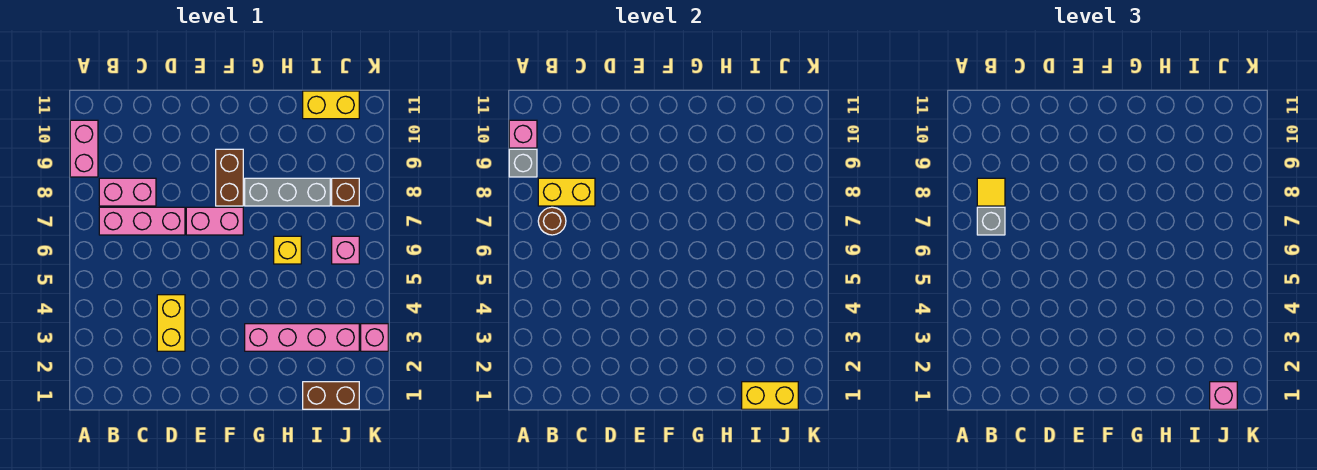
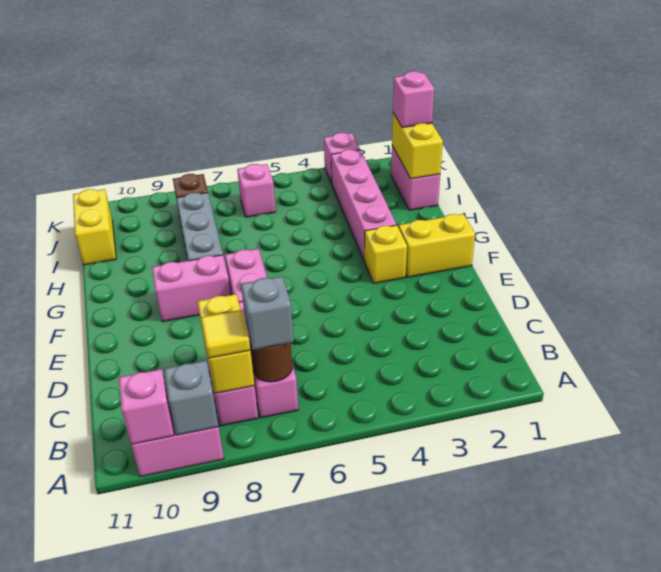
yellow 1x2 brick [157,295,185,351] -> yellow 1x2 brick moved to [399,214,475,277]
brown 1x2 brick [216,149,243,206] -> pink 1x2 brick [152,255,231,322]
yellow 1x1 brick [274,236,301,264] -> yellow 1x1 brick moved to [365,225,407,283]
brown 1x2 brick [303,382,359,409] -> pink 1x2 brick [391,146,440,210]

